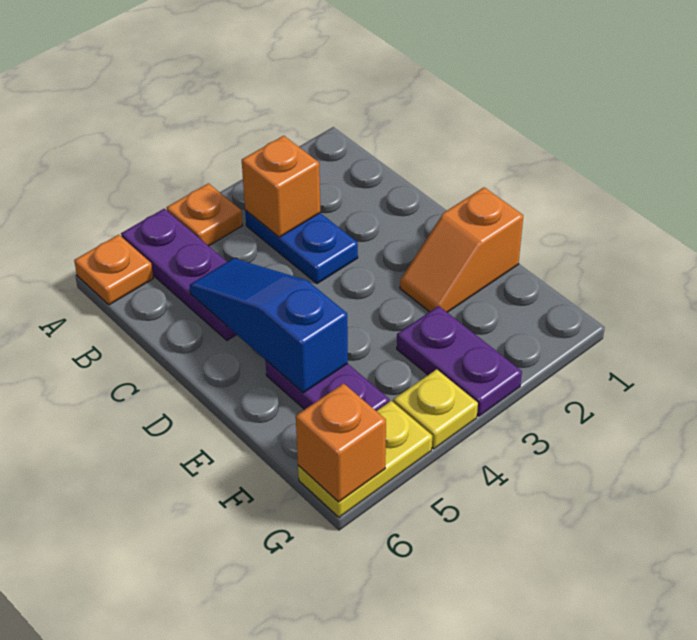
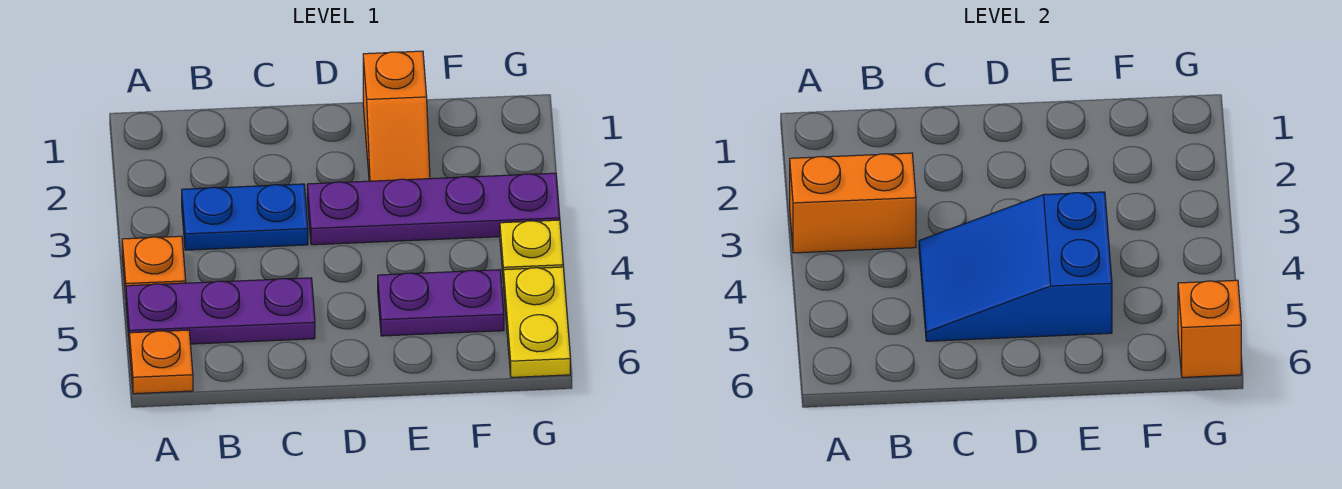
orange 1x1 brick [242,136,320,237] -> orange 1x2 brick [790,153,916,253]
blue 1x3 slope [190,258,348,393] -> blue 2x3 slope [919,192,1112,341]
purple 1x2 plate [397,306,522,416] -> purple 1x4 plate [307,173,560,245]

